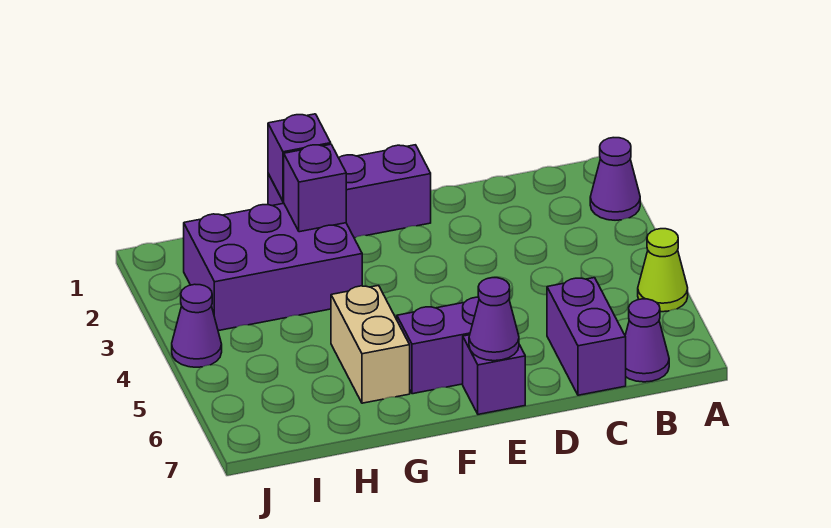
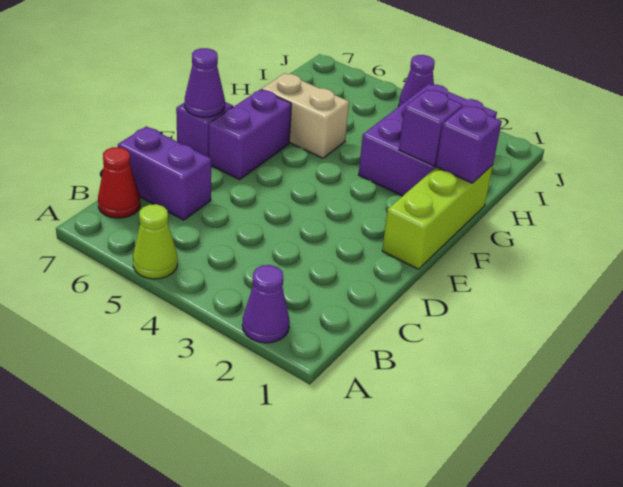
purple 1x1 cone [625,299,669,382] -> red 1x1 cone [98,147,140,218]
purple 1x3 brick [268,145,431,238] -> lime 1x3 brick [382,165,493,269]

